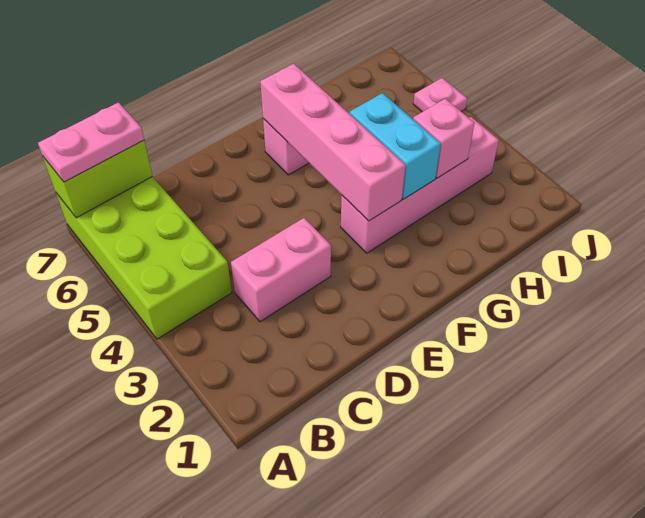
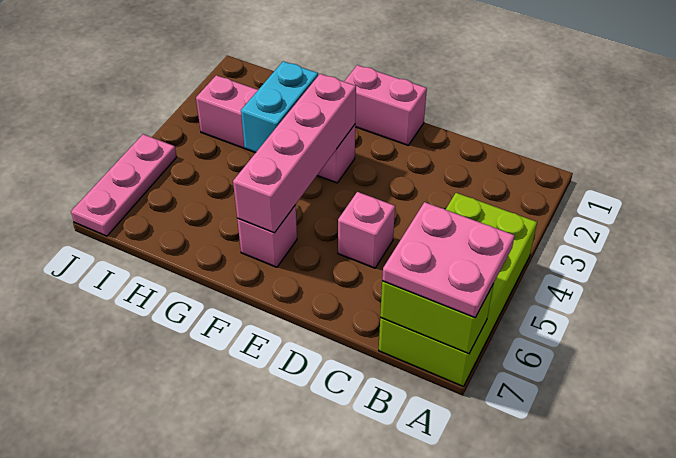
pink 1x2 plate [38,102,144,182] -> pink 2x2 plate [382,202,515,318]
pink 1x2 brick [231,218,331,322] -> pink 1x2 brick moved to [344,65,427,145]
pink 1x1 brick [413,99,474,178] -> pink 1x1 brick moved to [338,192,395,268]
pink 1x1 plate [413,78,467,112] -> pink 1x3 plate [71,134,177,236]

